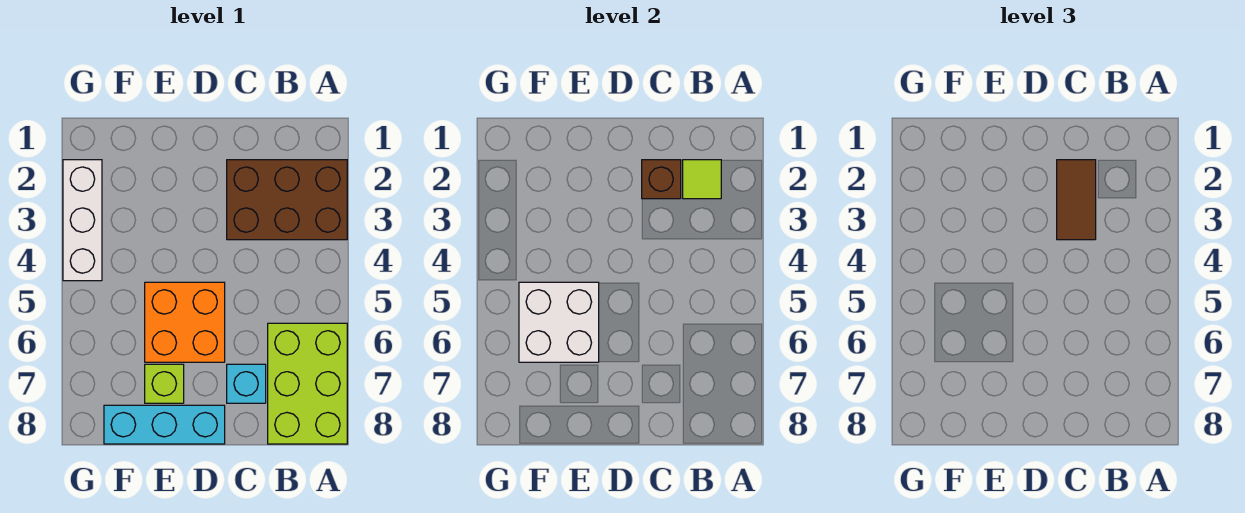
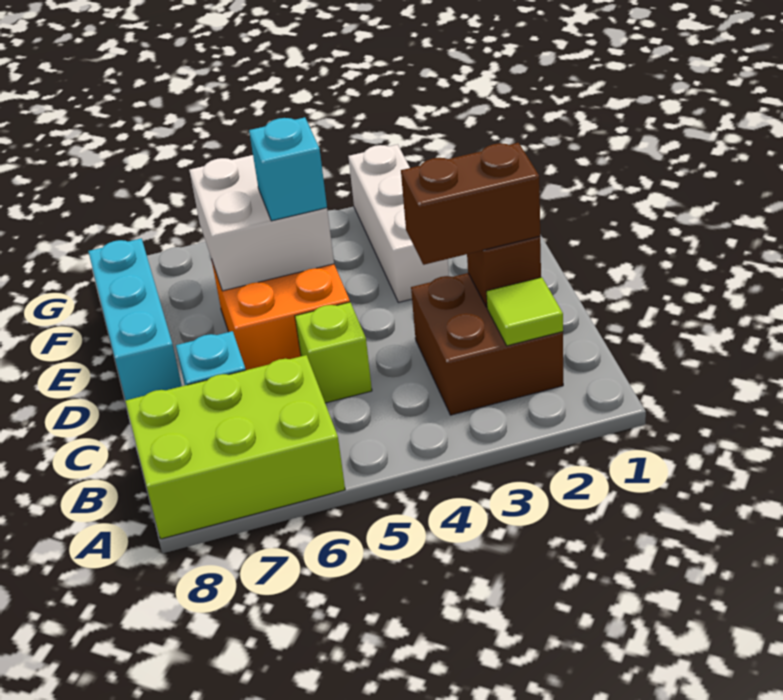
brown 2x3 brick [227,160,347,240] -> brown 2x2 brick [411,273,563,415]
brown 1x2 tile [1057,160,1096,240] -> brown 1x2 brick [401,143,540,265]
none -> cyan 1x1 brick [249,117,327,221]
lime 1x1 brick [145,364,184,403] -> lime 1x1 brick moved to [295,302,372,403]
white 1x3 brick [63,160,102,281] -> white 1x3 brick turned to [348,144,449,302]

